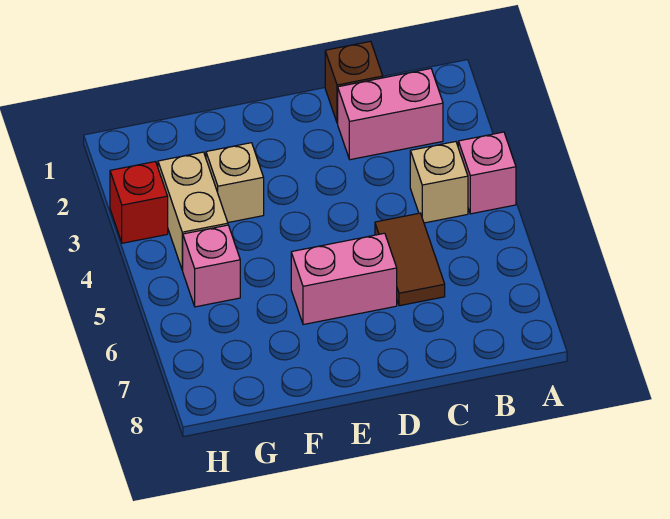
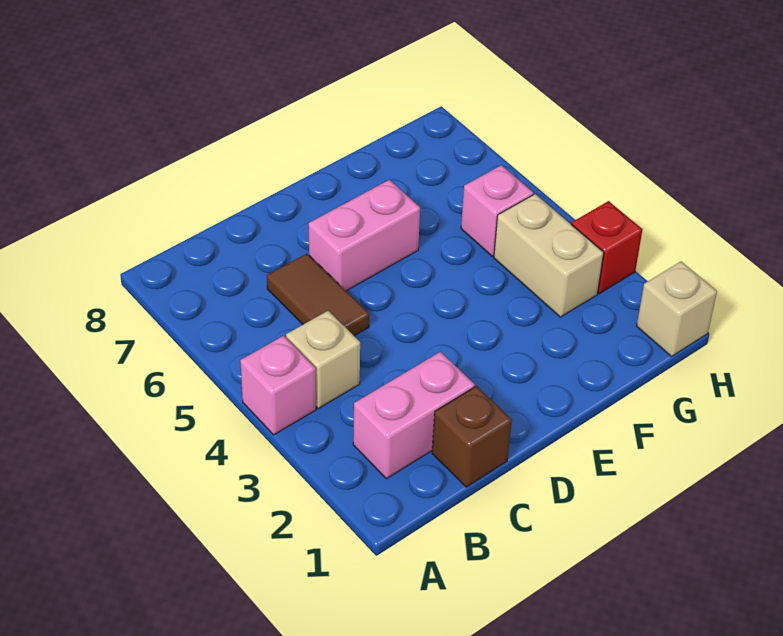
tan 1x1 brick [206,143,264,222] -> tan 1x1 brick moved to [637,261,717,356]

